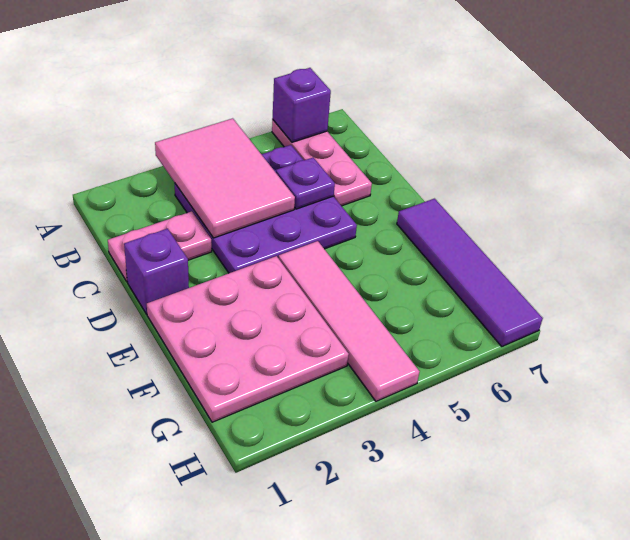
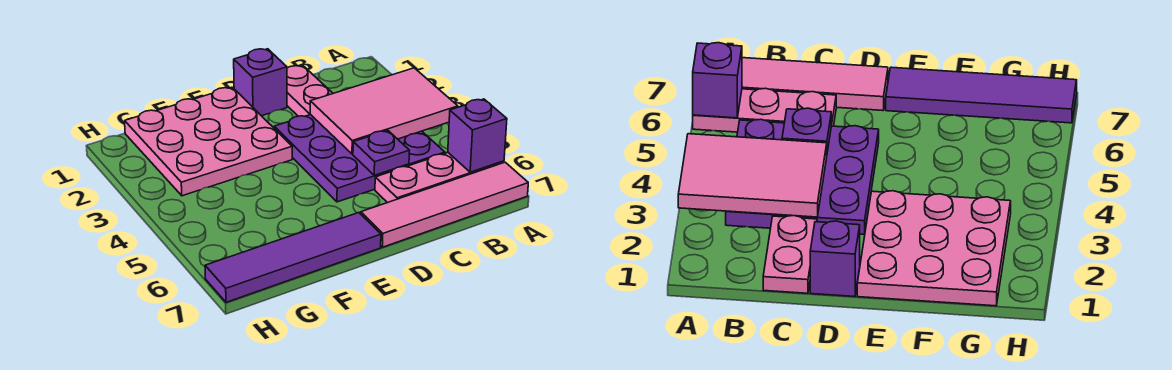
pink 1x4 tile [278,241,420,401] -> pink 1x4 tile moved to [361,162,528,247]

